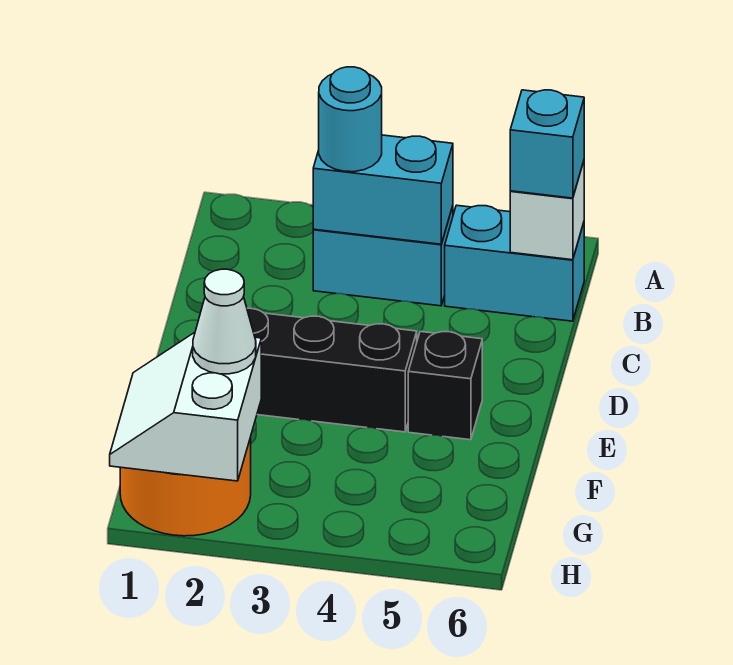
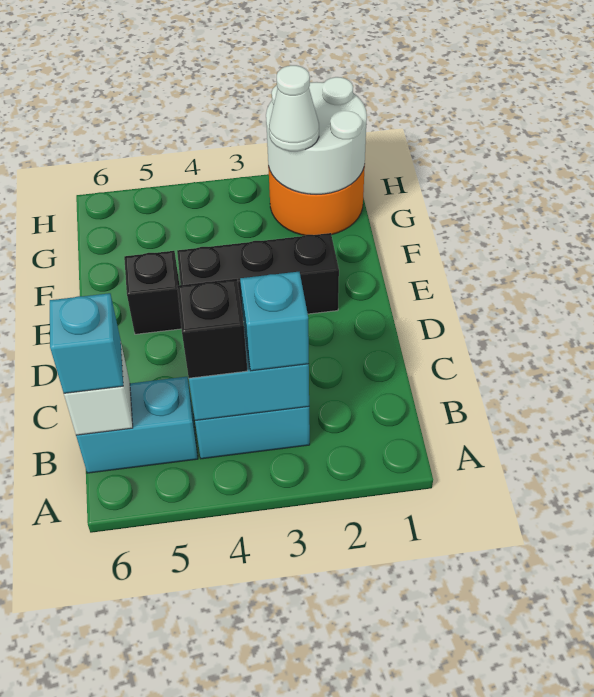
cyan 1x1 round brick [319,67,382,172] -> cyan 1x1 brick [240,272,309,371]
none -> black 1x1 brick [177,279,247,378]
white 2x2 slope [110,332,261,481] -> white 2x2 round brick [266,77,367,194]

